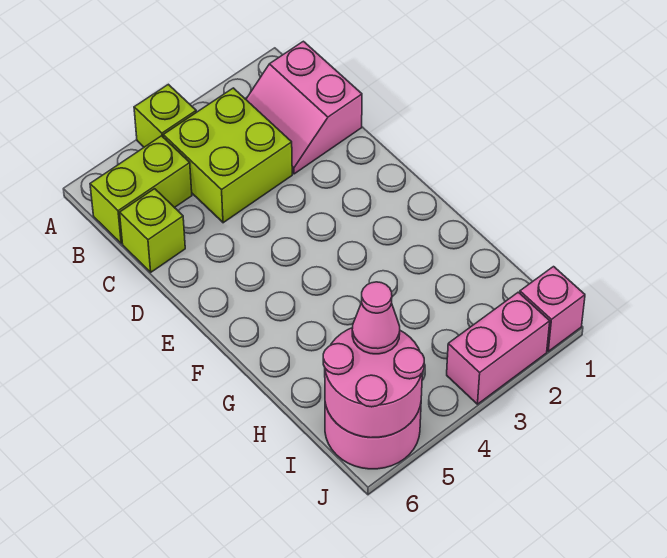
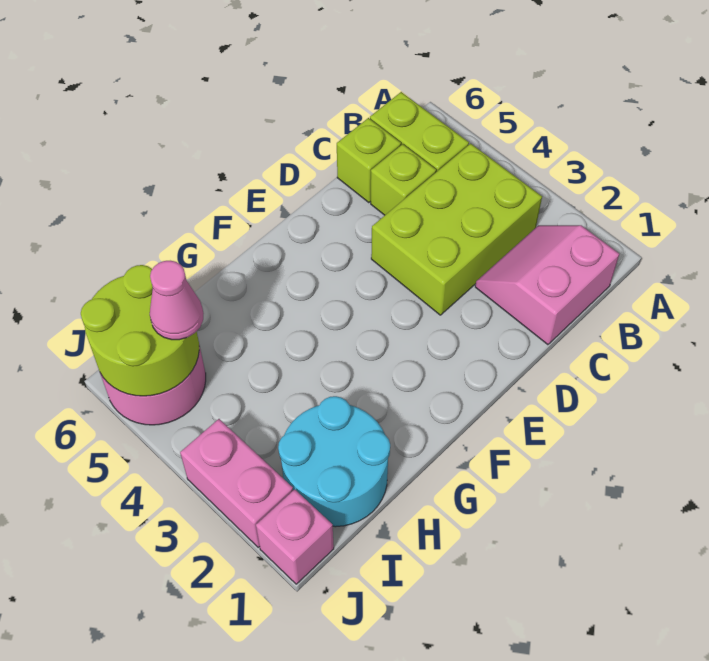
lime 1x1 brick [134,84,196,147] -> lime 1x1 brick moved to [371,144,436,215]
lime 2x2 brick [163,88,292,223] -> lime 2x3 brick [371,144,542,315]
none -> cyan 2x2 round brick [278,396,390,527]
pink 2x2 round brick [323,328,424,438] -> lime 2x2 round brick [81,265,199,396]

